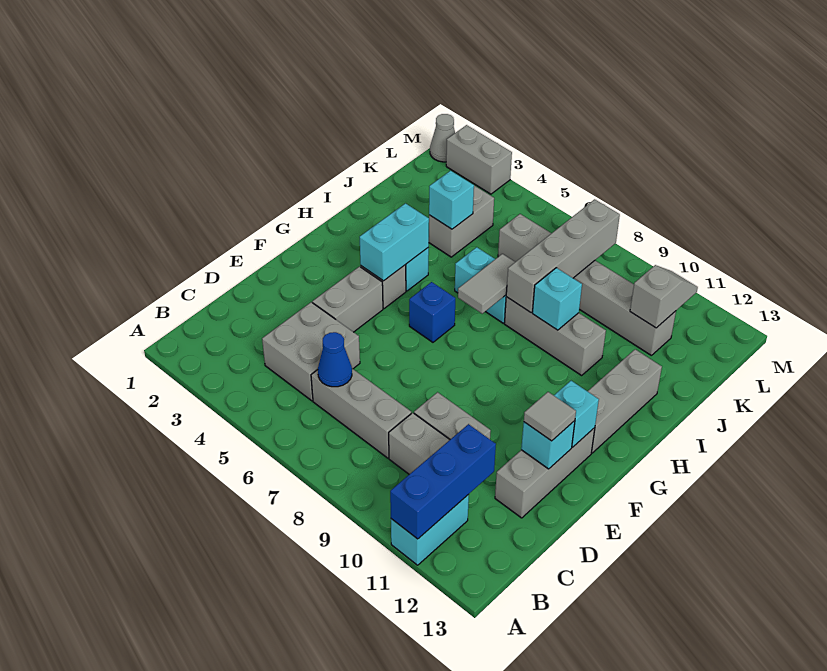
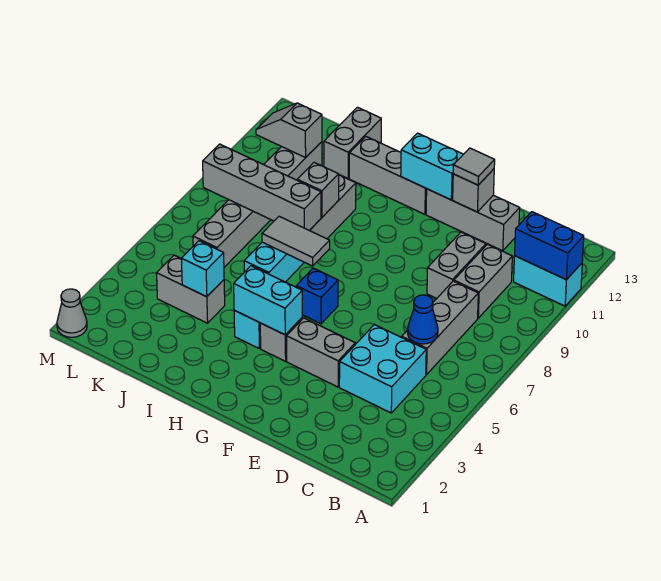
blue 1x3 brick [390,424,496,539] -> blue 1x2 brick [515,212,584,280]
grey 2x2 brick [262,302,360,401] -> cyan 2x2 brick [339,325,426,413]
cyan 1x1 brick [521,421,575,469] -> grey 1x1 brick [453,169,494,212]
cyan 1x1 brick [554,381,599,447] -> cyan 1x2 brick [401,133,463,200]
cyan 1x1 brick [532,268,582,330] -> grey 1x1 brick [297,162,339,217]
grey 1x2 brick [446,125,512,194] -> grey 1x2 brick moved to [324,107,381,178]

